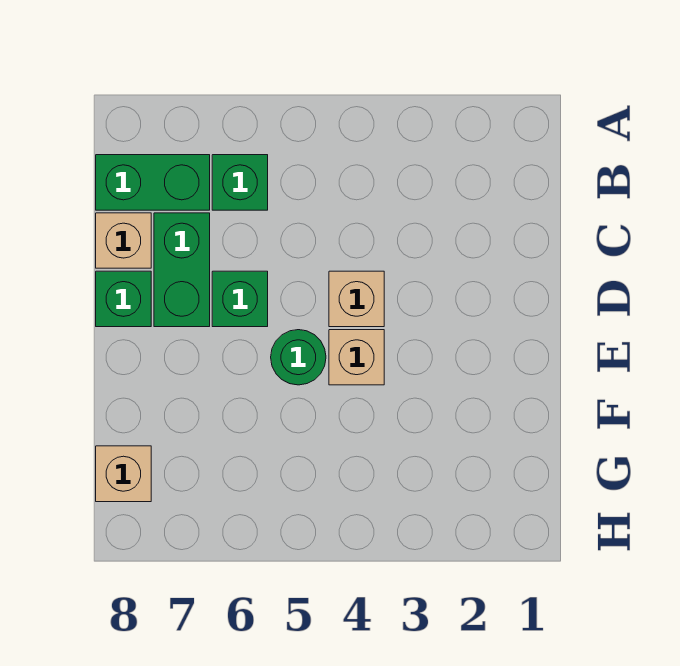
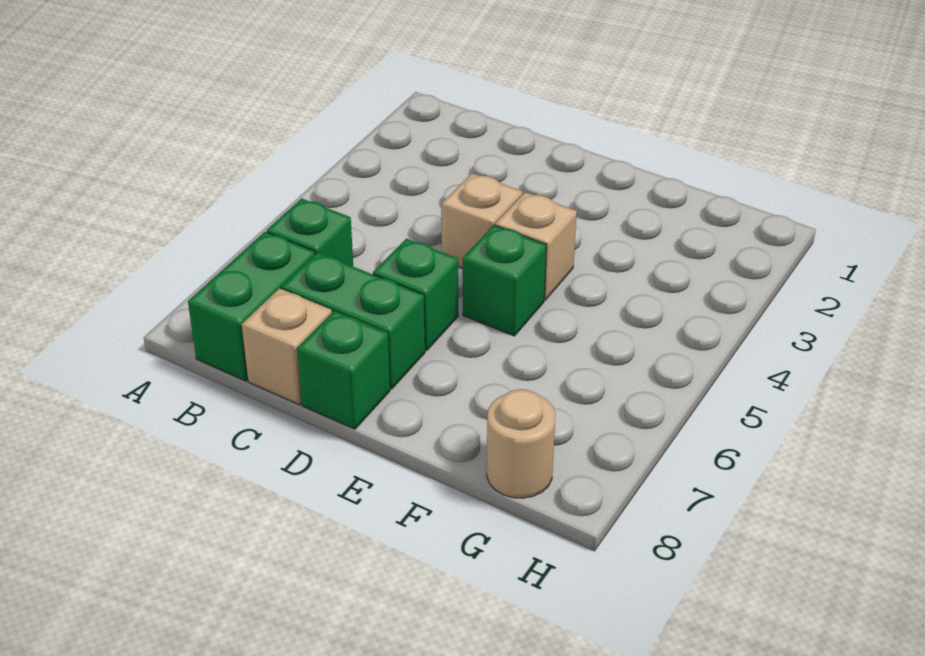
green 1x1 round brick [271,330,326,385] -> green 1x1 brick [463,225,546,336]
tan 1x1 brick [96,446,151,502] -> tan 1x1 round brick [487,389,555,498]

